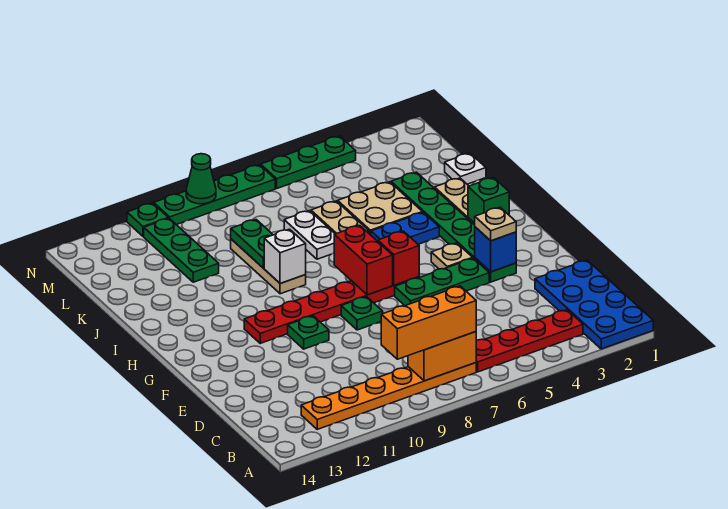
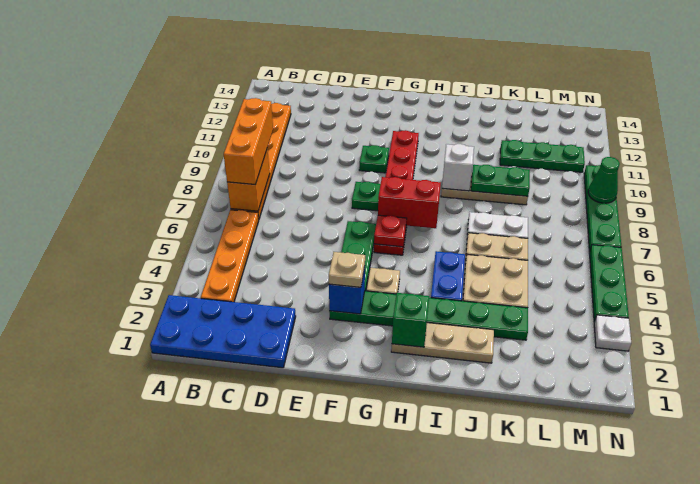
red 1x4 plate [476,310,583,372] -> orange 1x4 plate [201,210,259,302]
red 1x1 brick [378,231,419,285] -> red 1x1 plate [374,215,407,247]
white 1x1 plate [445,153,486,184] -> white 1x1 plate moved to [594,315,631,351]
green 1x1 plate [127,203,168,236] -> none

